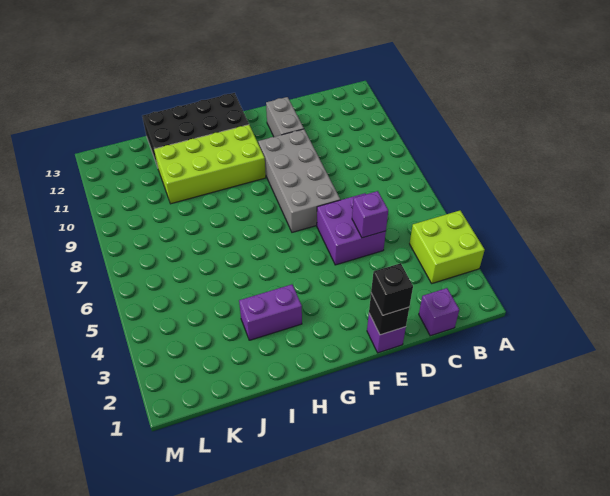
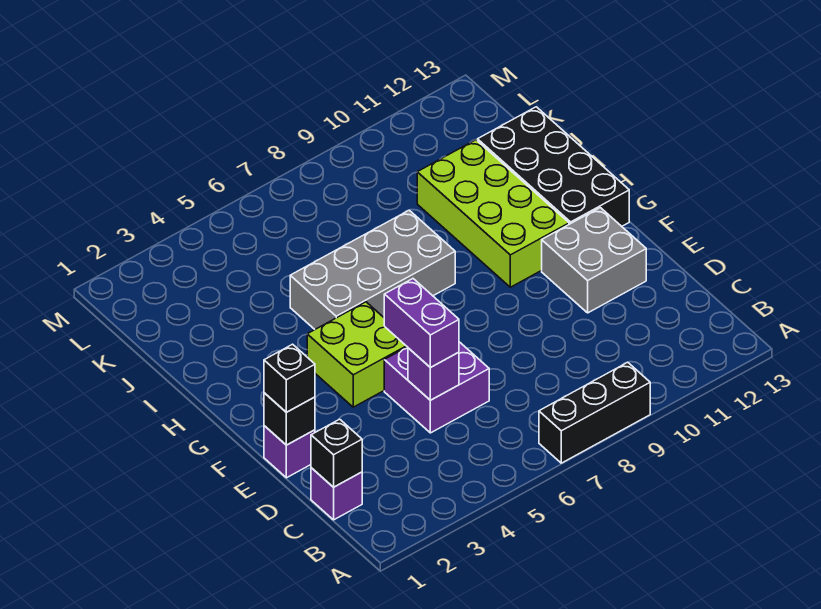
lime 2x2 brick [410,211,485,283] -> lime 2x2 brick moved to [307,302,407,407]
none -> black 1x3 brick [539,362,650,463]
none -> black 1x1 brick [311,419,362,487]
grey 2x4 brick [258,129,340,232] -> grey 2x4 brick moved to [290,210,455,329]
grey 1x2 brick [266,97,304,137] -> grey 2x2 brick [542,208,646,313]
purple 1x2 brick [239,284,302,340] -> purple 1x2 brick moved to [384,279,459,368]

